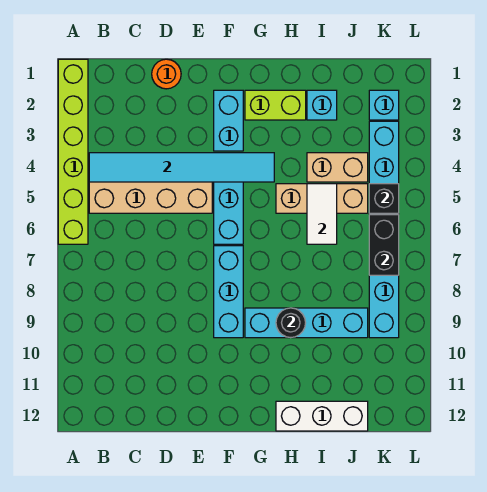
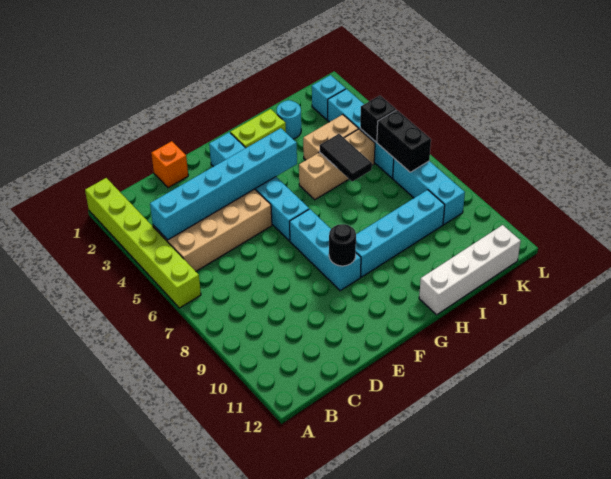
cyan 1x6 tile [89,153,274,182] -> cyan 1x6 brick [150,128,297,240]
orange 1x1 round brick [152,59,181,89] -> orange 1x1 brick [151,141,188,188]
black 1x1 round brick [276,308,306,338] -> black 1x1 round brick moved to [329,224,356,266]
white 1x3 brick [276,401,368,431] -> white 1x4 brick [419,225,521,315]
cyan 1x1 brick [307,90,337,120] -> cyan 1x1 round brick [277,100,301,139]
white 1x2 tile [307,184,337,244] -> black 1x2 tile [320,134,372,182]

